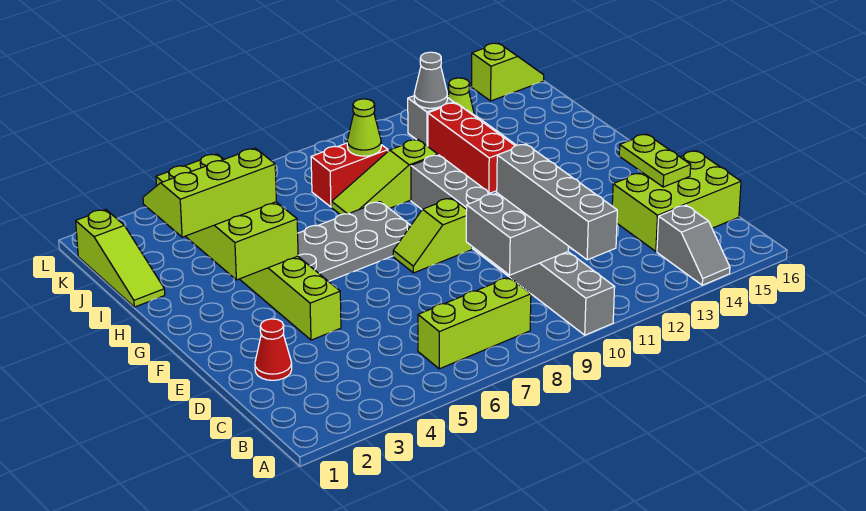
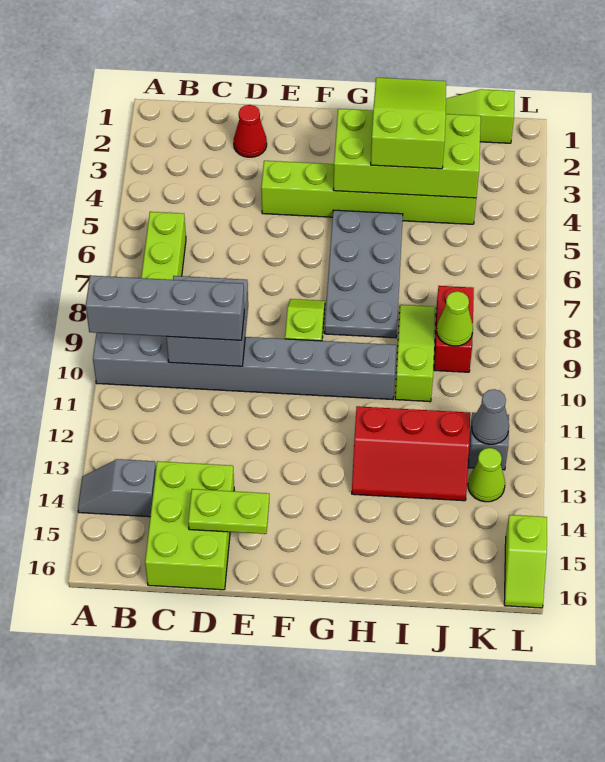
lime 2x3 slope [143,148,276,237] -> lime 2x3 slope turned to [371,78,446,169]

